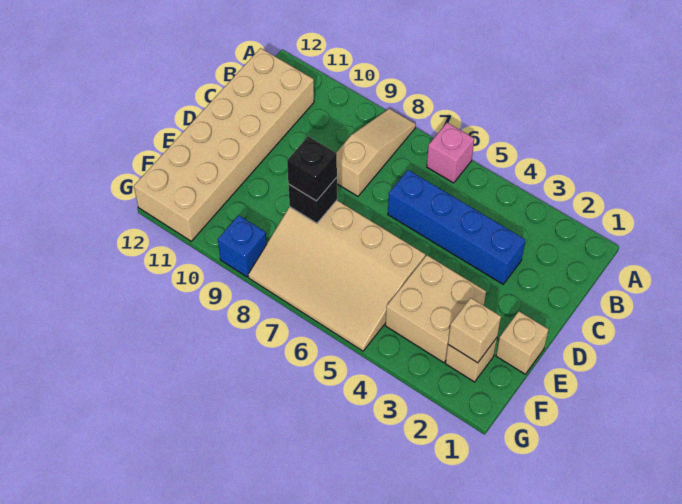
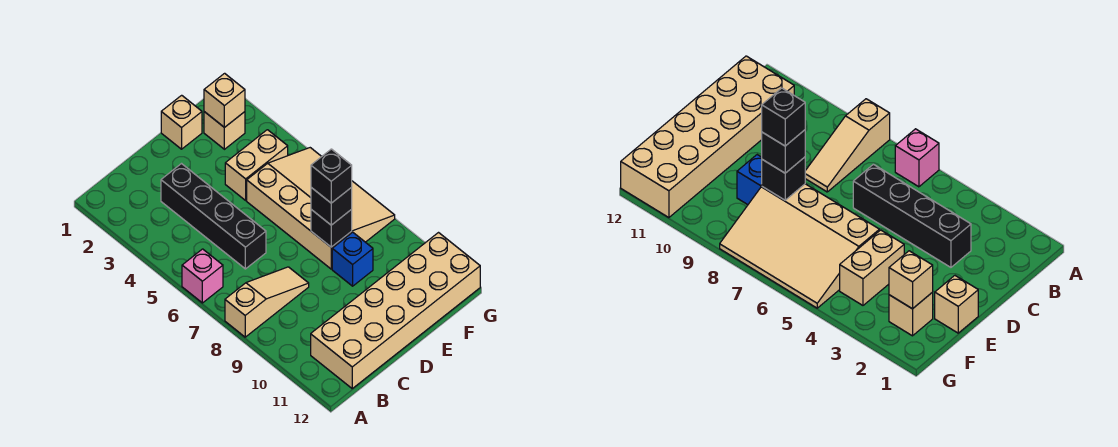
tan 1x3 slope [336,109,416,196] -> tan 1x3 slope turned to [225,267,309,337]
blue 1x4 brick [388,170,525,284] -> black 1x4 brick [161,164,266,269]
tan 2x2 brick [385,255,486,363] -> tan 1x2 brick [225,130,288,200]
none -> black 1x1 brick [311,149,352,203]
blue 1x1 brick [218,215,267,277] -> blue 1x1 brick moved to [332,232,373,286]

